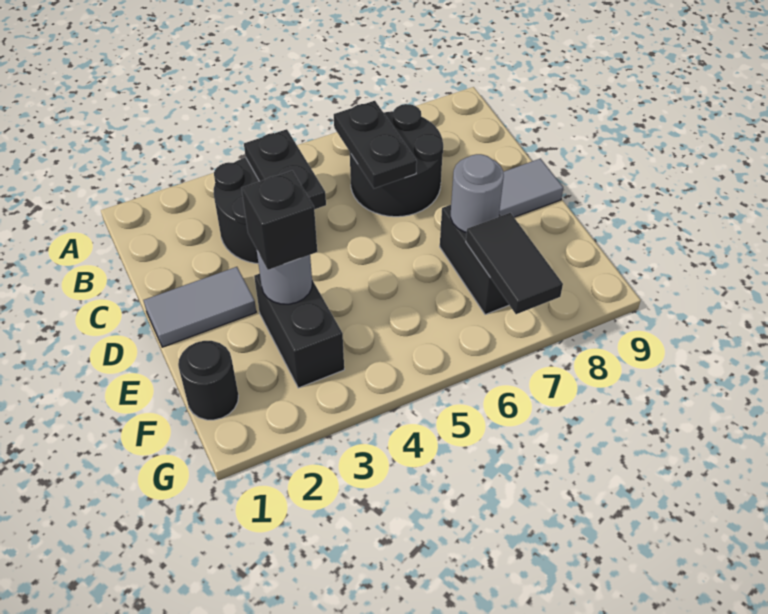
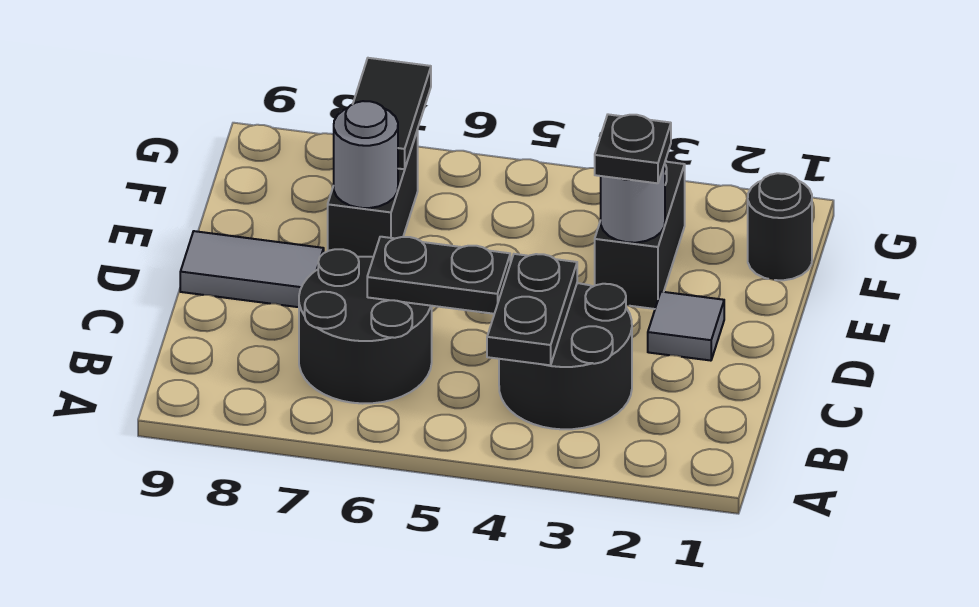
black 1x2 plate [334,101,417,188] -> black 1x2 plate turned to [367,237,510,314]
grey 1x2 tile [143,267,256,347] -> grey 1x1 tile [648,292,724,361]
black 1x1 brick [241,171,317,270] -> black 1x1 plate [595,114,671,183]

